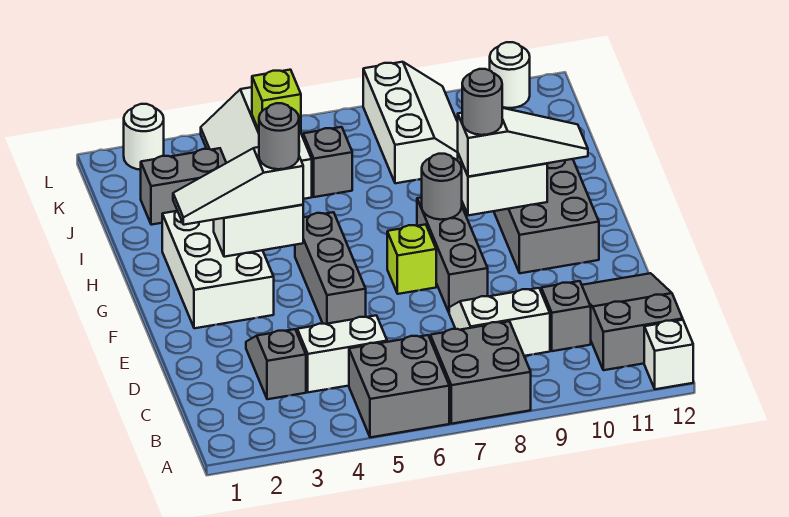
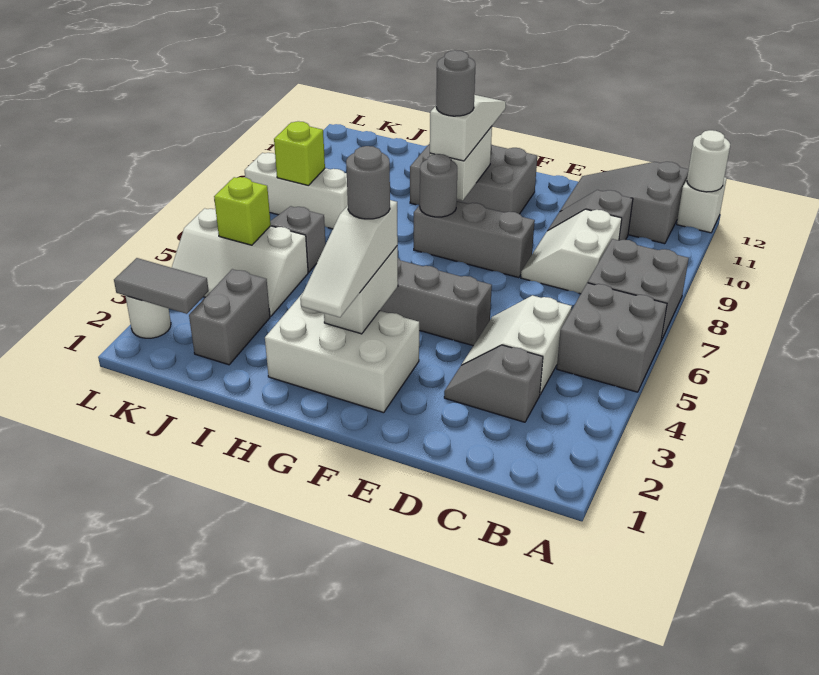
lime 1x1 brick [387,224,436,294] -> lime 1x1 brick moved to [274,121,325,186]
none -> grey 1x2 tile [114,258,209,314]
white 1x1 round brick [490,42,530,108] -> white 1x1 round brick moved to [687,130,730,192]

